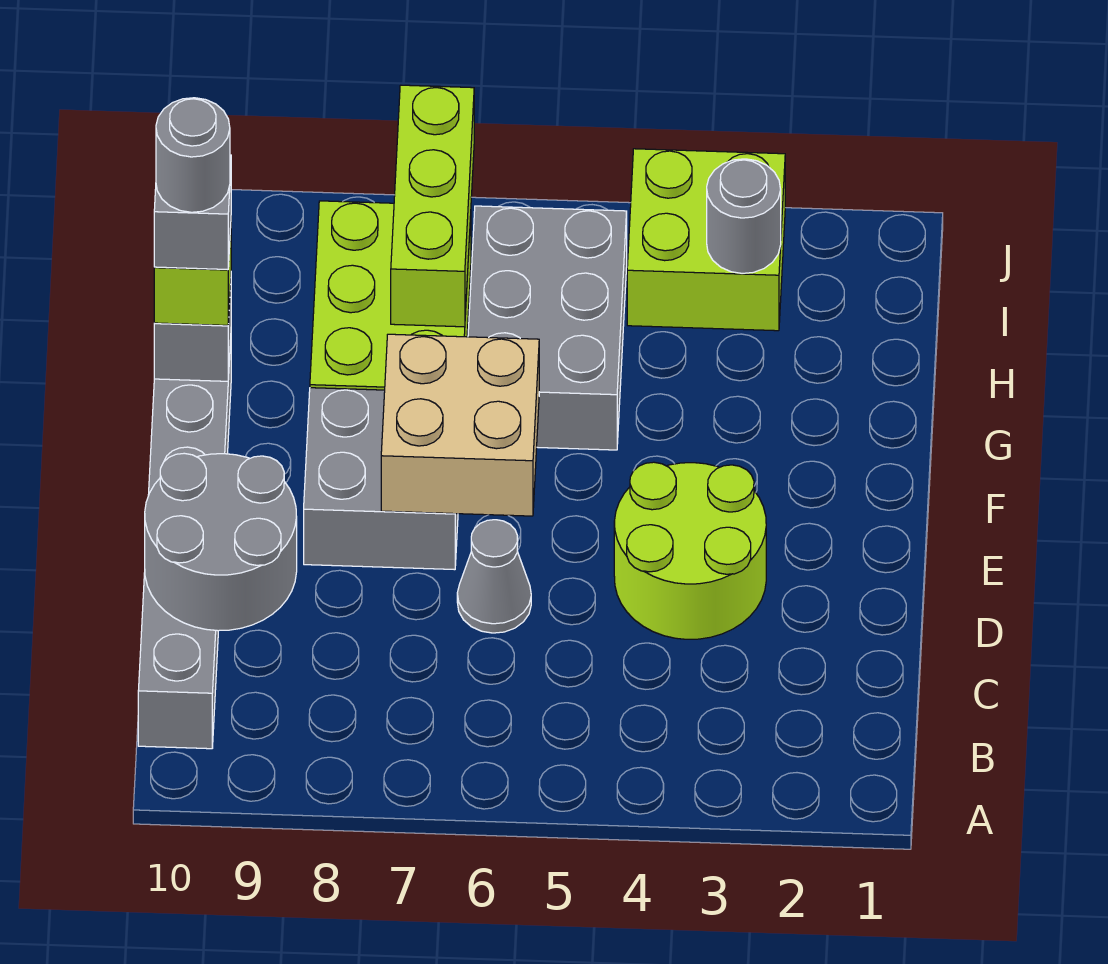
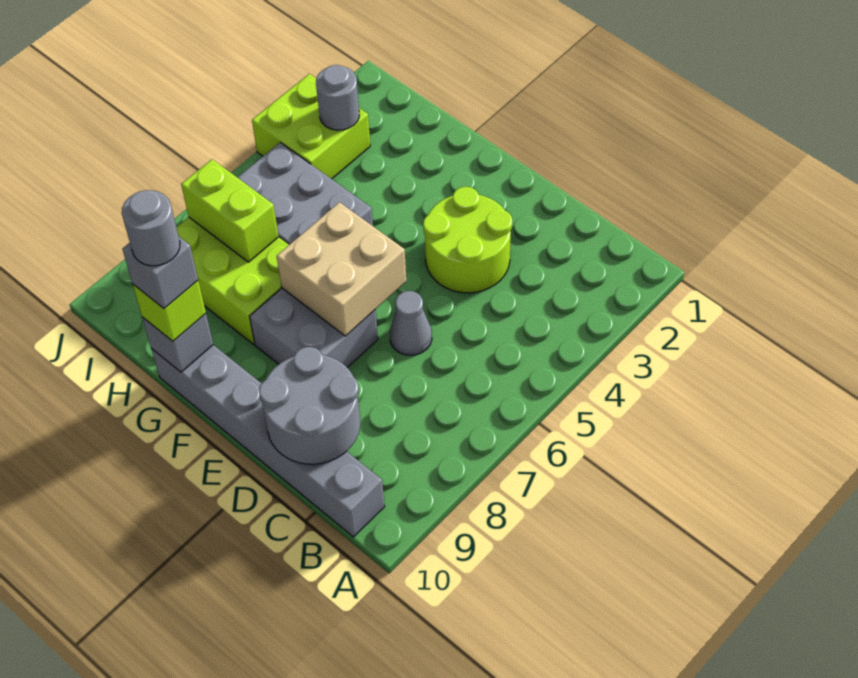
lime 1x3 brick [391,85,474,327] -> lime 1x2 brick [181,159,279,262]

